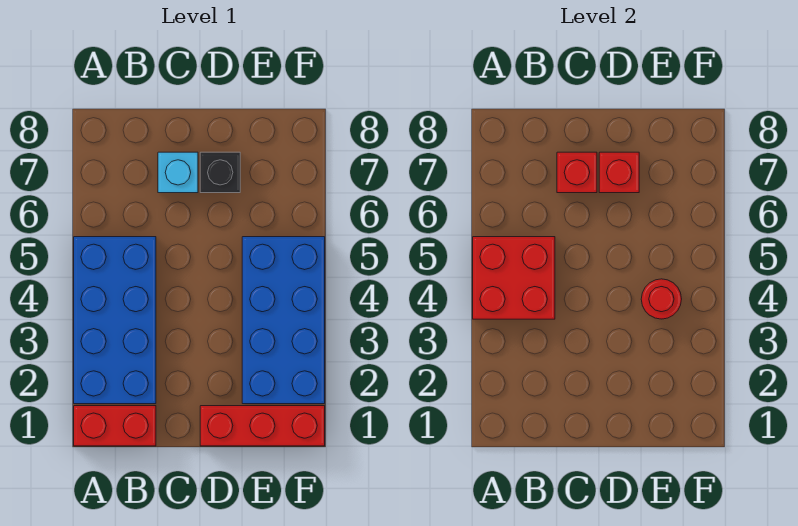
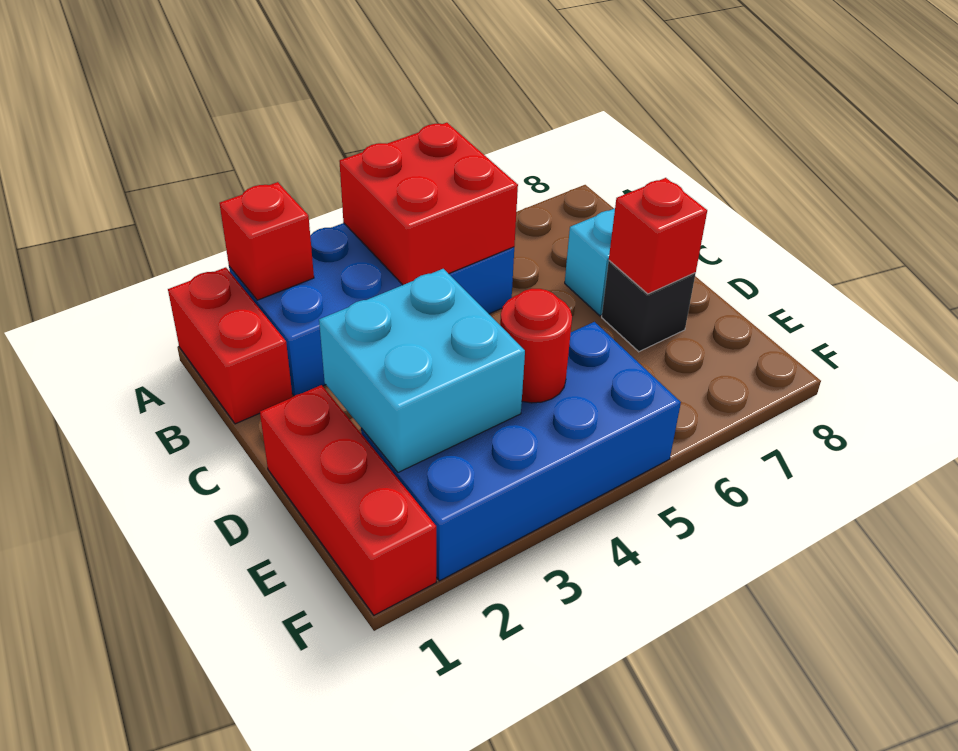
red 1x1 brick [557,152,597,193] -> red 1x1 brick moved to [219,182,314,300]
none -> cyan 2x2 brick [319,269,525,472]

